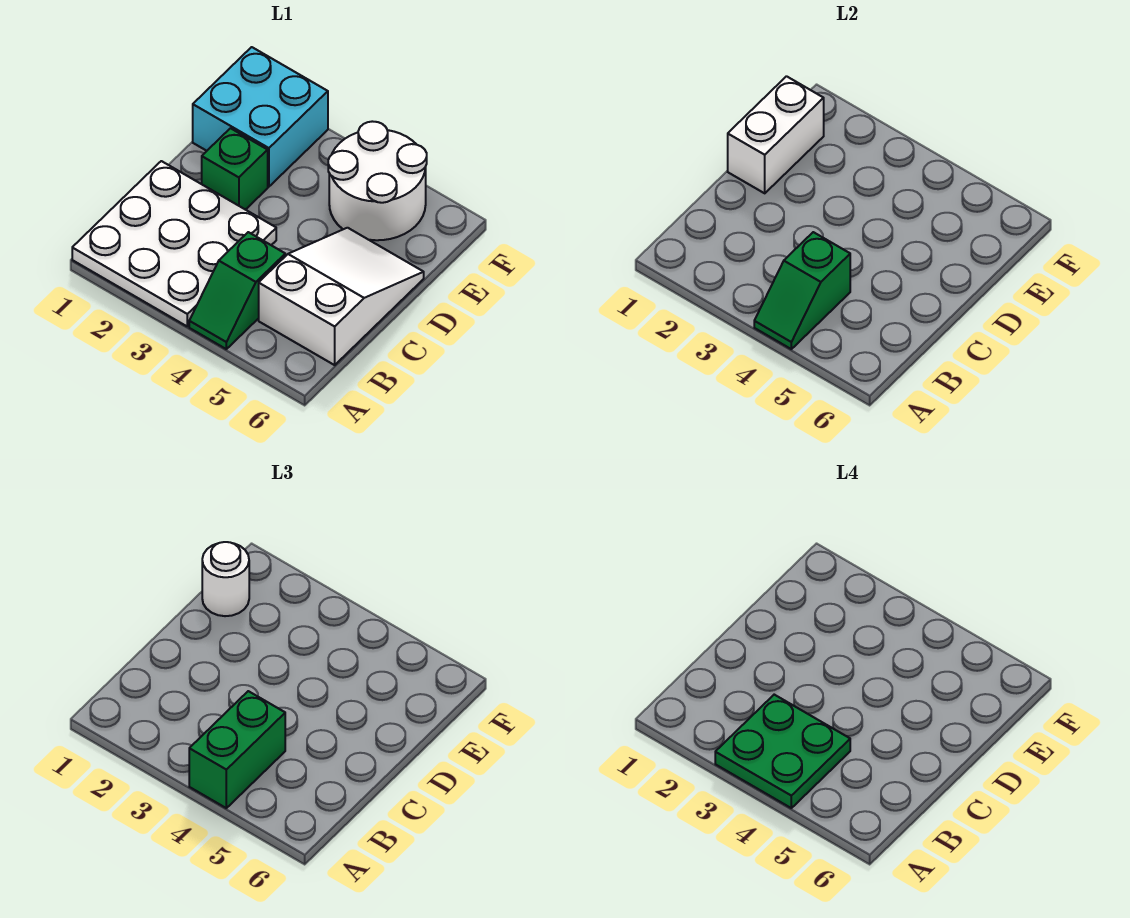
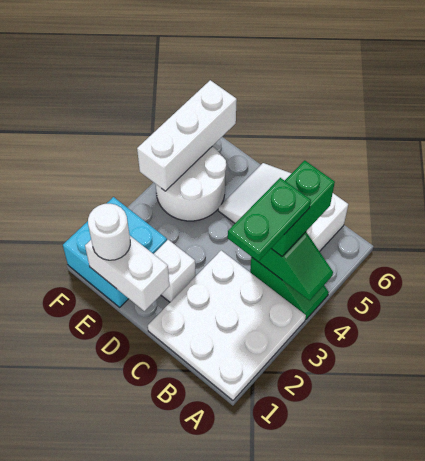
green 2x2 plate [715,695,850,808] -> green 1x2 plate [228,178,311,262]
green 1x2 brick [189,691,285,808] -> green 1x2 brick turned to [271,160,335,256]
green 1x1 brick [202,128,268,210] -> white 1x1 brick [154,240,196,302]
none -> white 1x3 brick [137,80,237,191]

